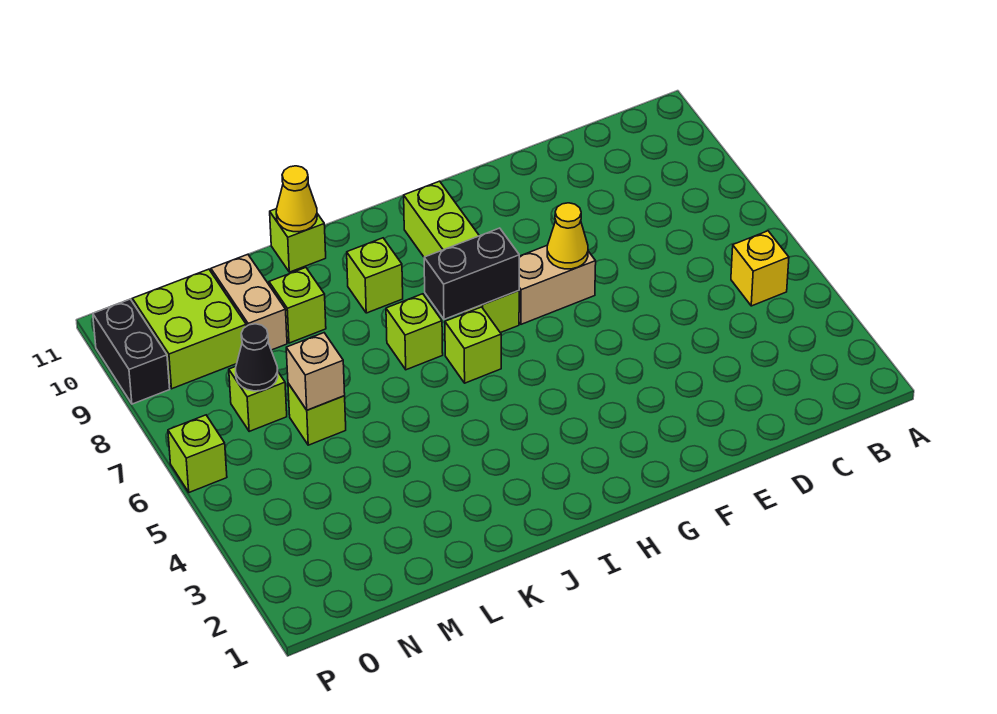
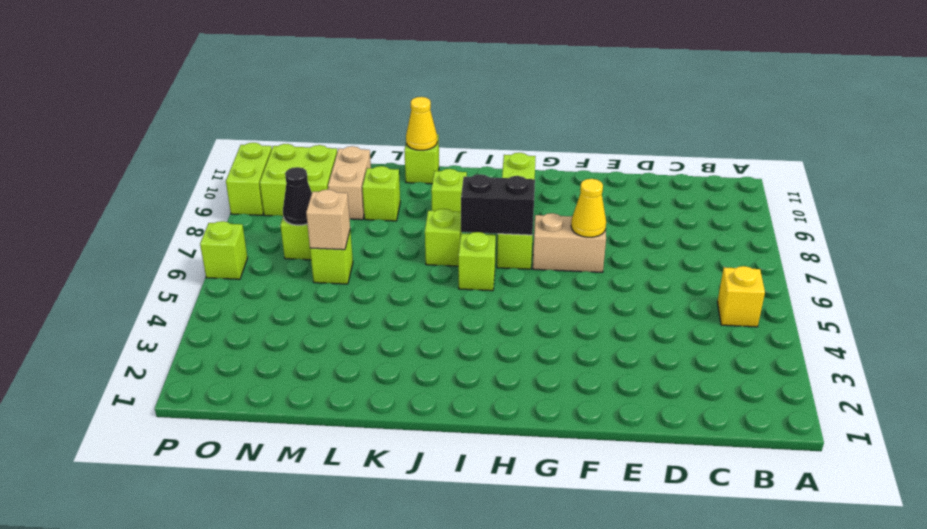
black 1x2 brick [93,299,170,404] -> lime 1x2 brick [226,143,272,215]

